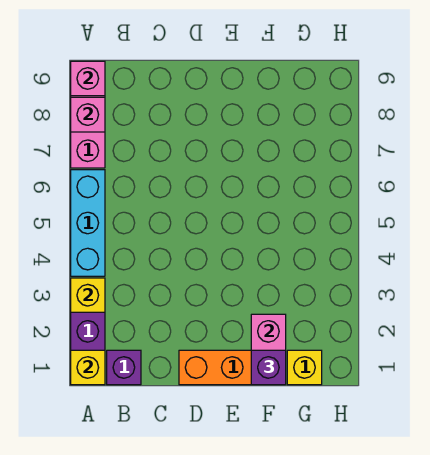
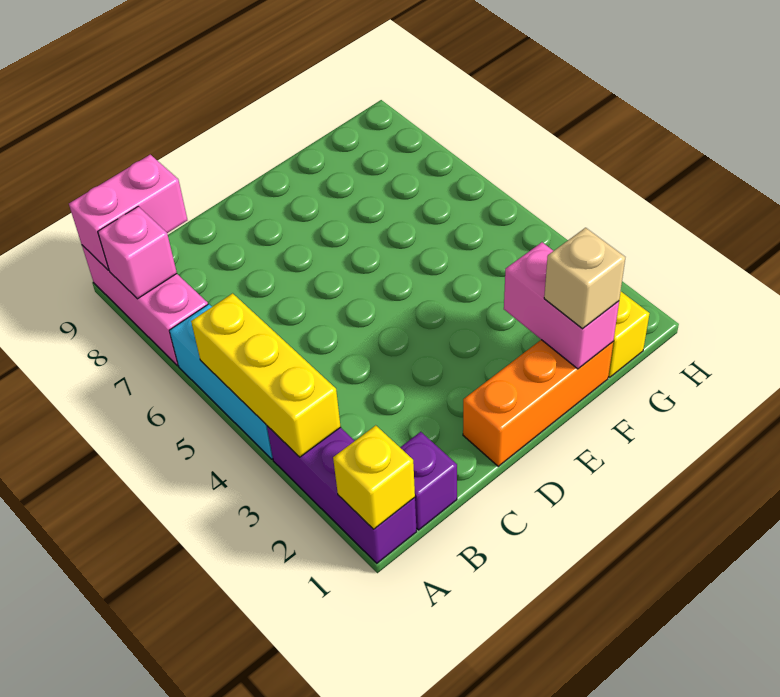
yellow 1x1 brick [71,278,105,312] -> yellow 1x3 brick [191,293,341,457]
pink 1x1 brick [71,61,105,96] -> pink 1x2 brick [69,155,187,270]
purple 1x1 brick [251,350,286,385] -> tan 1x1 brick [544,228,625,329]

